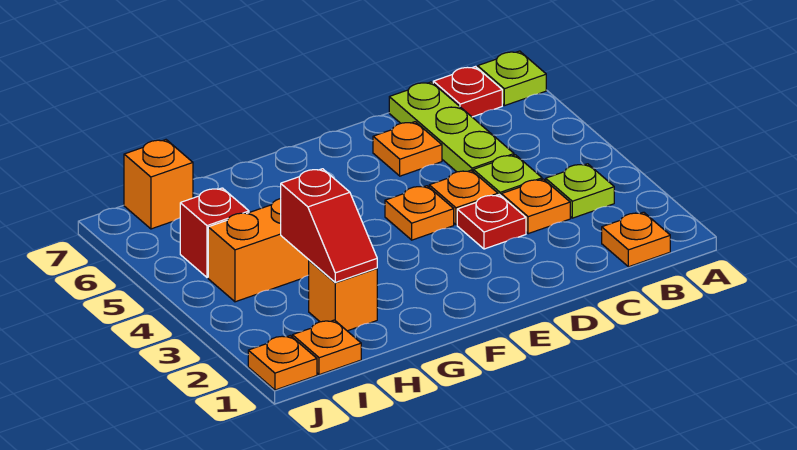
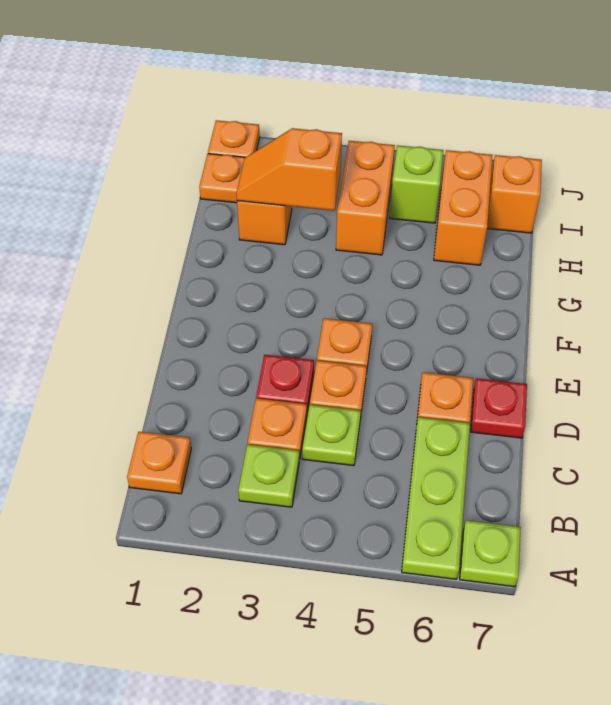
red 1x1 plate [433,67,502,117] -> red 1x1 plate moved to [471,378,527,438]
lime 1x3 plate [389,82,514,172] -> lime 1x3 plate turned to [402,417,470,579]
red 1x2 slope [281,169,377,282] -> orange 1x2 slope [236,128,342,211]
none -> orange 1x2 brick [434,150,492,265]
red 1x1 brick [180,188,249,277] -> lime 1x1 brick [390,145,443,223]

